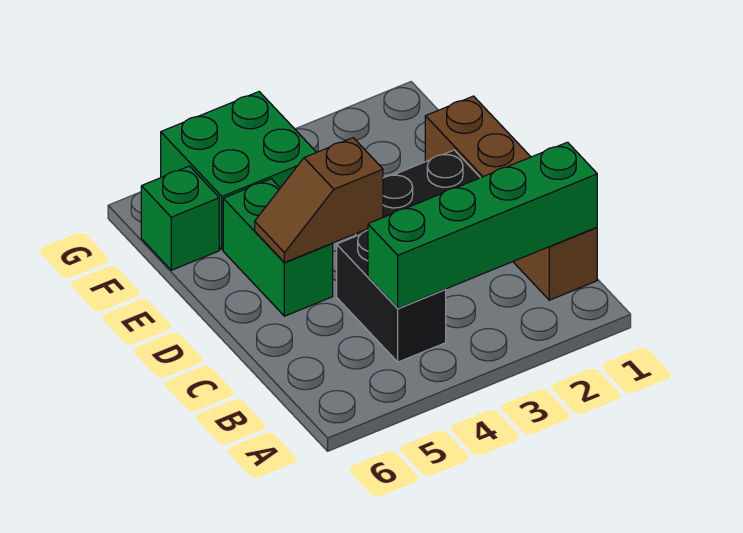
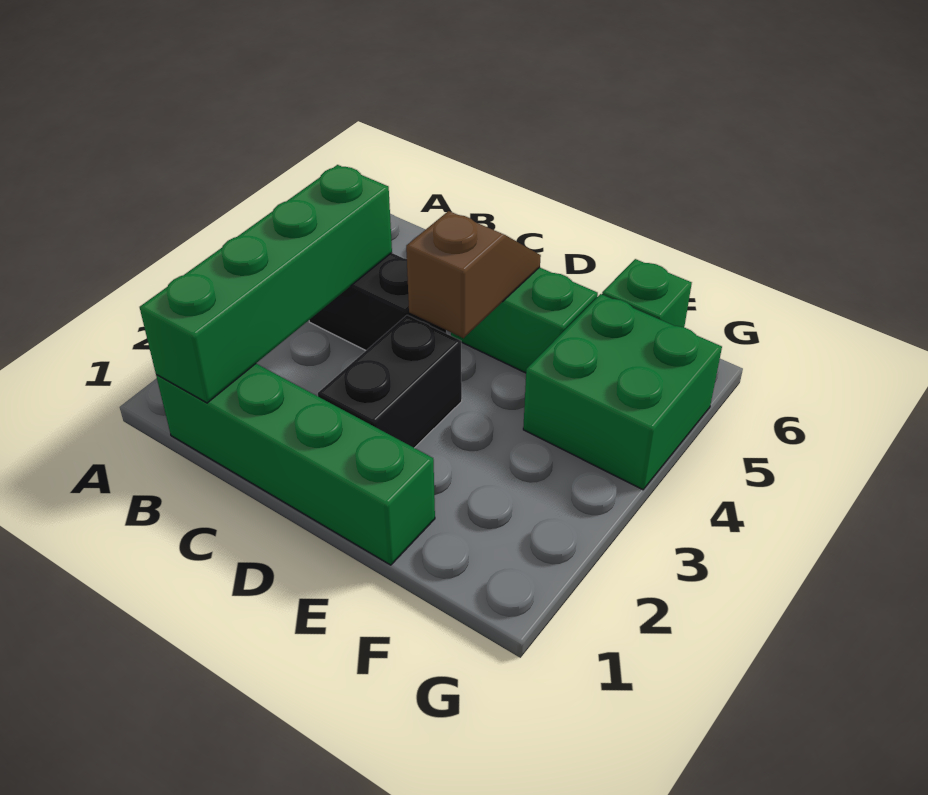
brown 1x4 brick [425,96,597,300] -> green 1x4 brick [156,364,435,565]

